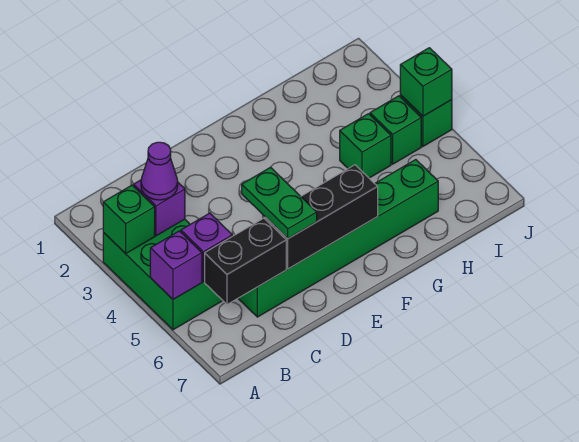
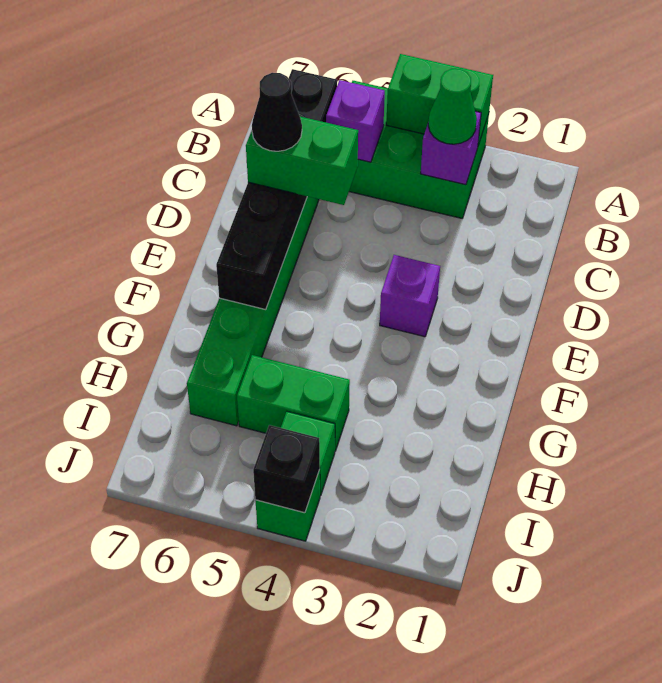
green 1x1 brick [103,185,155,254] -> green 1x2 brick [386,54,493,145]
purple 1x1 brick [150,231,202,299] -> purple 1x1 brick moved to [380,255,440,337]
purple 1x1 cone [141,142,178,200] -> green 1x1 cone [428,69,477,144]
green 1x2 plate [242,167,317,238] -> green 1x2 brick [246,117,358,205]
none -> black 1x1 cone [252,73,302,151]
green 1x1 brick [340,114,391,178] -> green 1x2 brick [237,355,350,451]
green 1x1 brick [400,48,452,116] -> black 1x1 brick [253,425,320,513]

